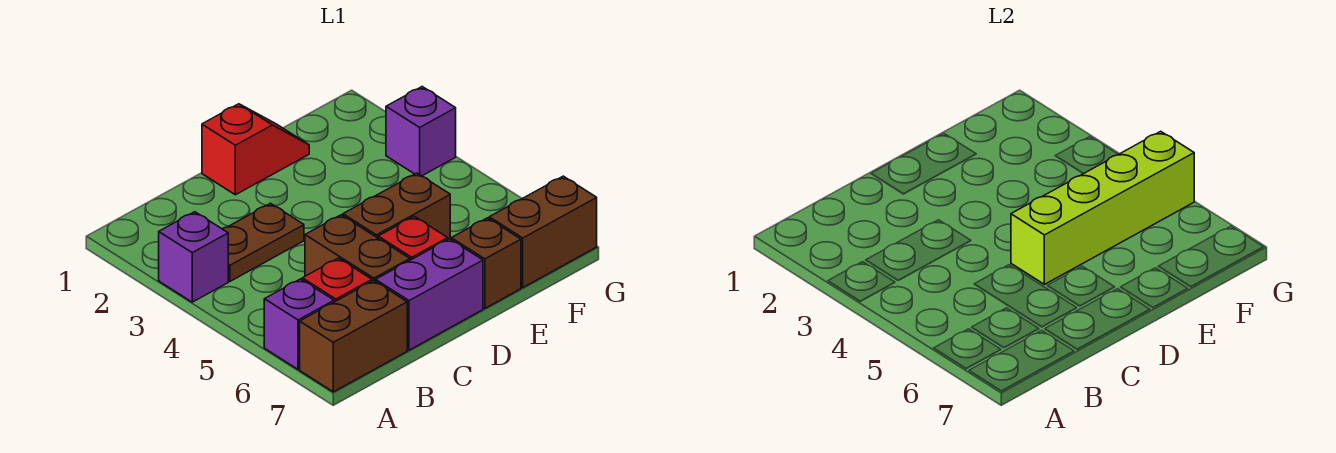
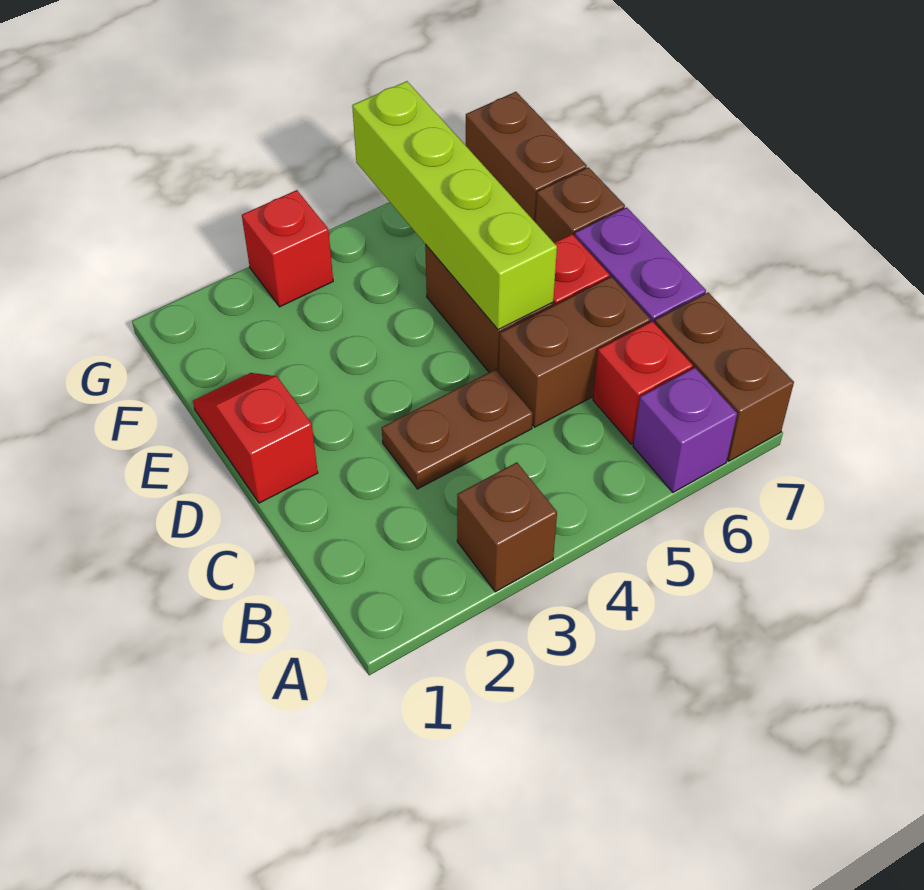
purple 1x1 brick [159,212,228,302] -> brown 1x1 brick [457,462,557,592]
brown 1x2 plate [222,203,304,281] -> brown 1x2 plate turned to [382,369,533,489]
purple 1x1 brick [386,87,456,176] -> red 1x1 brick [242,190,333,307]

